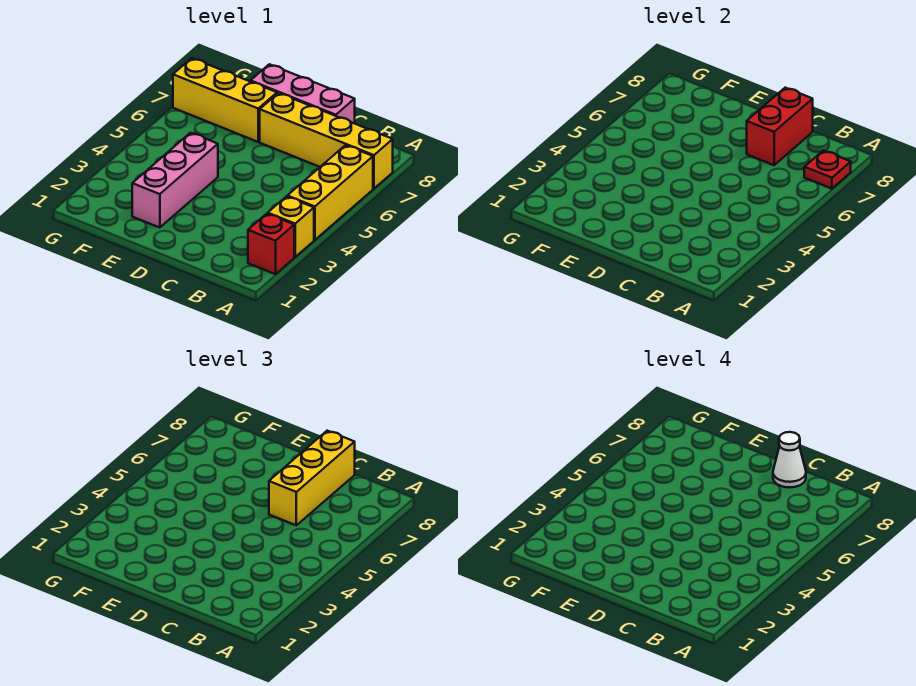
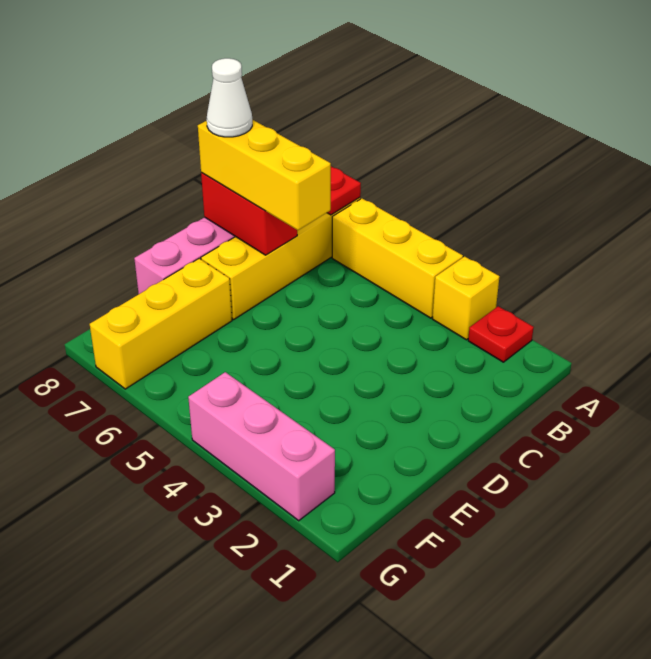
red 1x1 brick [248,214,294,274] -> red 1x1 plate [468,306,534,362]
pink 1x3 brick [132,133,218,228] -> pink 1x3 brick moved to [188,372,335,521]

